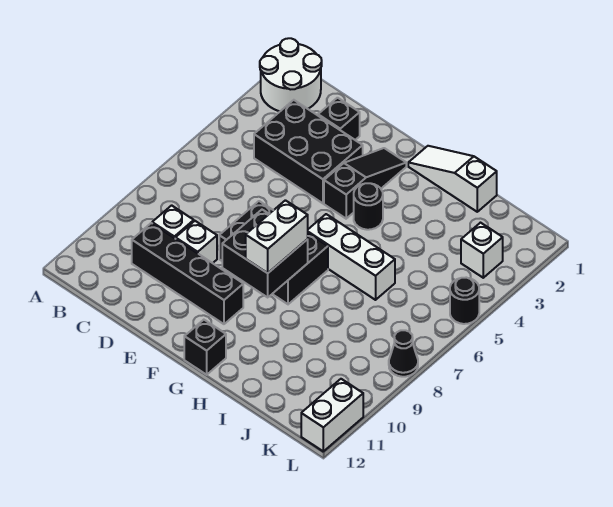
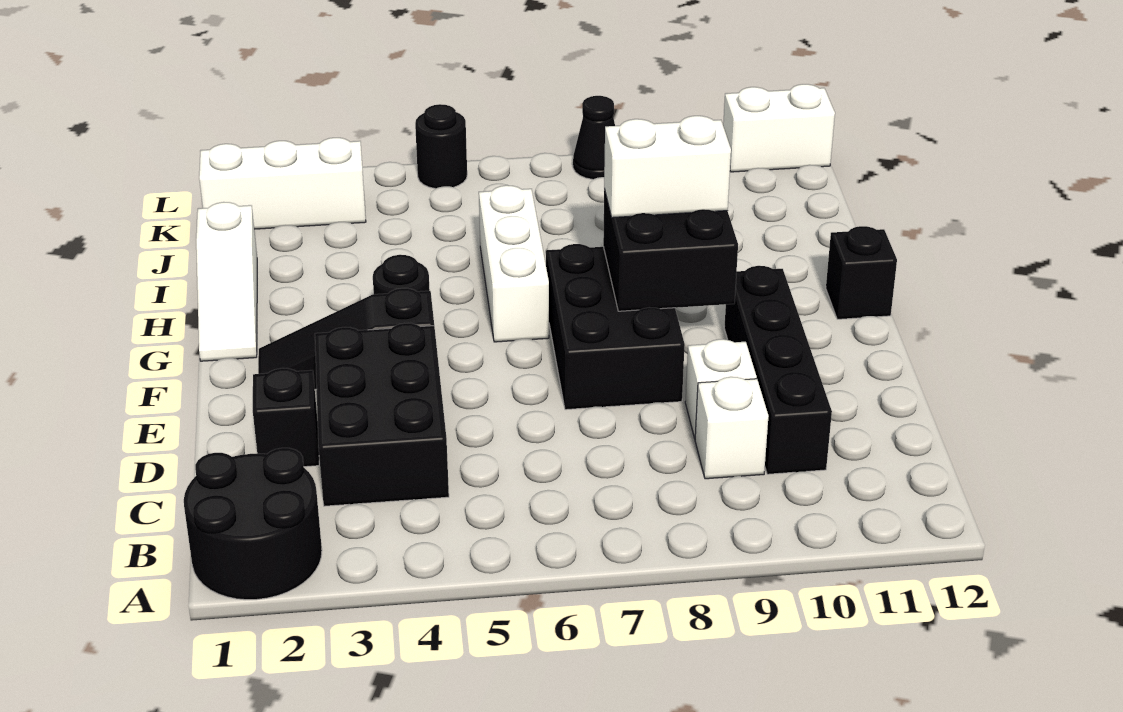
white 2x2 round brick [260,38,322,111] -> black 2x2 round brick [184,448,322,600]
white 1x1 brick [461,223,503,278] -> white 1x3 brick [199,138,366,229]

